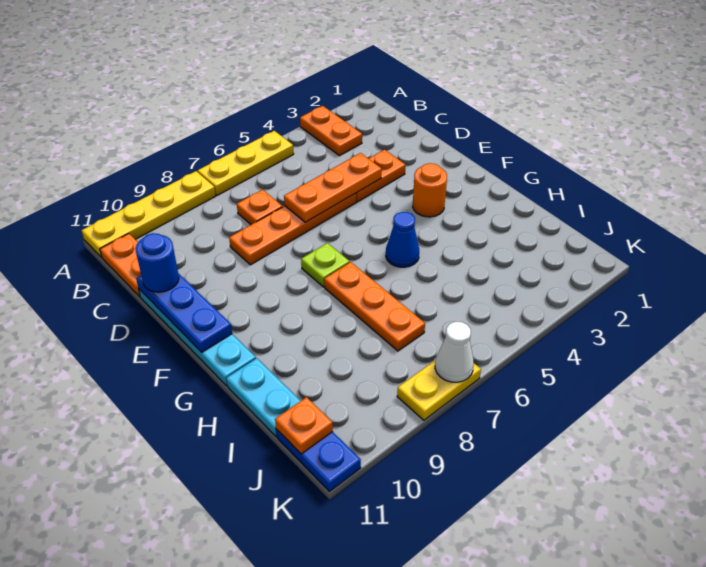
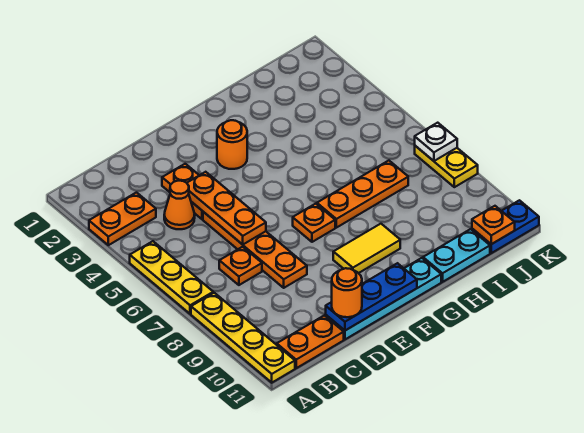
none -> orange 1x1 cone [164,181,195,229]
blue 1x1 round brick [136,233,179,292] -> orange 1x1 round brick [332,268,362,317]
lime 1x1 plate [301,243,350,287] -> orange 1x1 plate [293,204,335,242]
none -> yellow 1x2 tile [333,224,400,273]
blue 1x1 cone [386,212,419,267] -> none
white 1x1 cone [435,322,474,382] -> white 1x1 plate [415,123,457,161]

